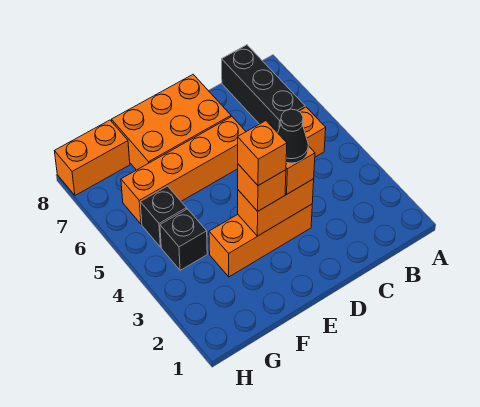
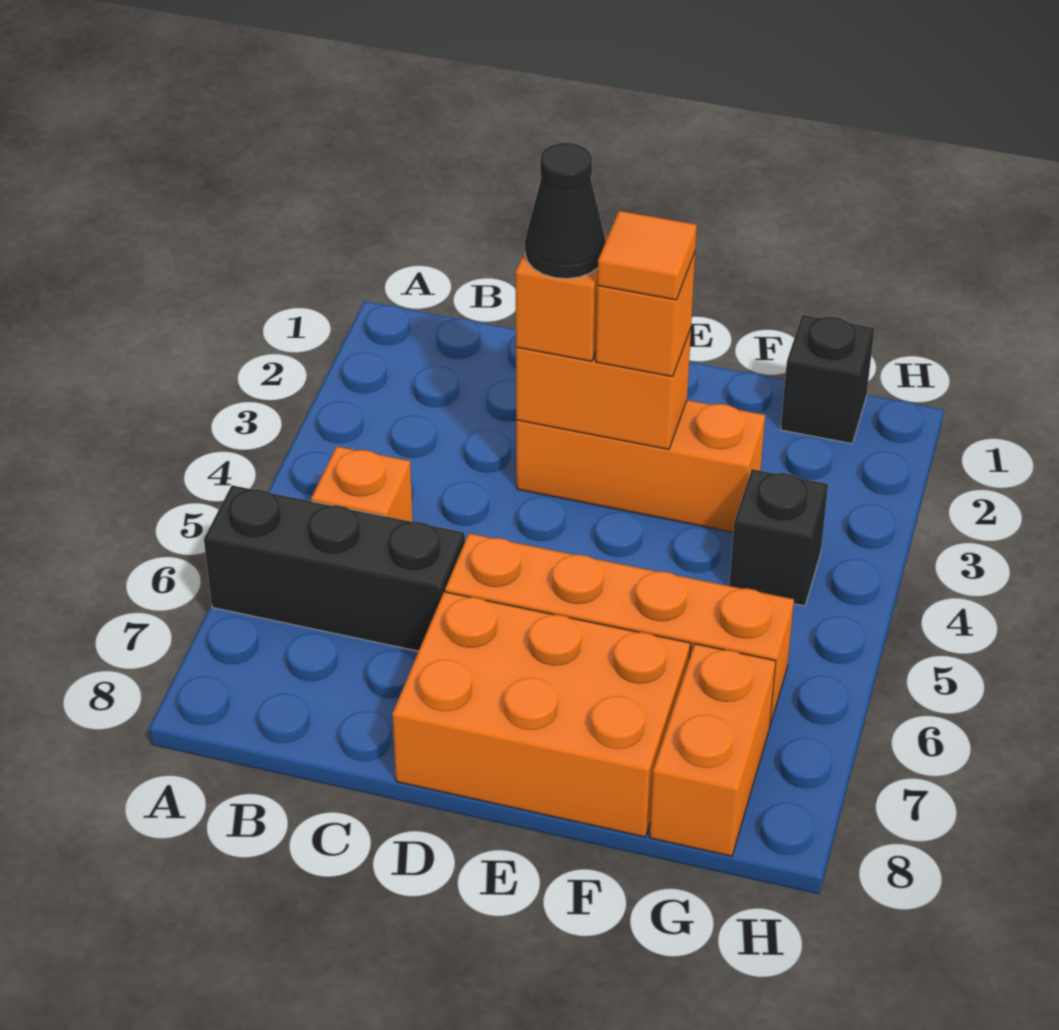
black 1x3 brick [222,45,305,133] -> black 1x3 brick turned to [204,485,465,651]
orange 1x1 brick [238,121,287,186] -> orange 1x1 tile [598,211,697,300]
black 1x1 brick [140,186,187,247] -> black 1x1 brick moved to [781,315,874,444]
orange 1x2 brick [55,120,130,196] -> orange 1x2 brick turned to [650,644,776,856]

